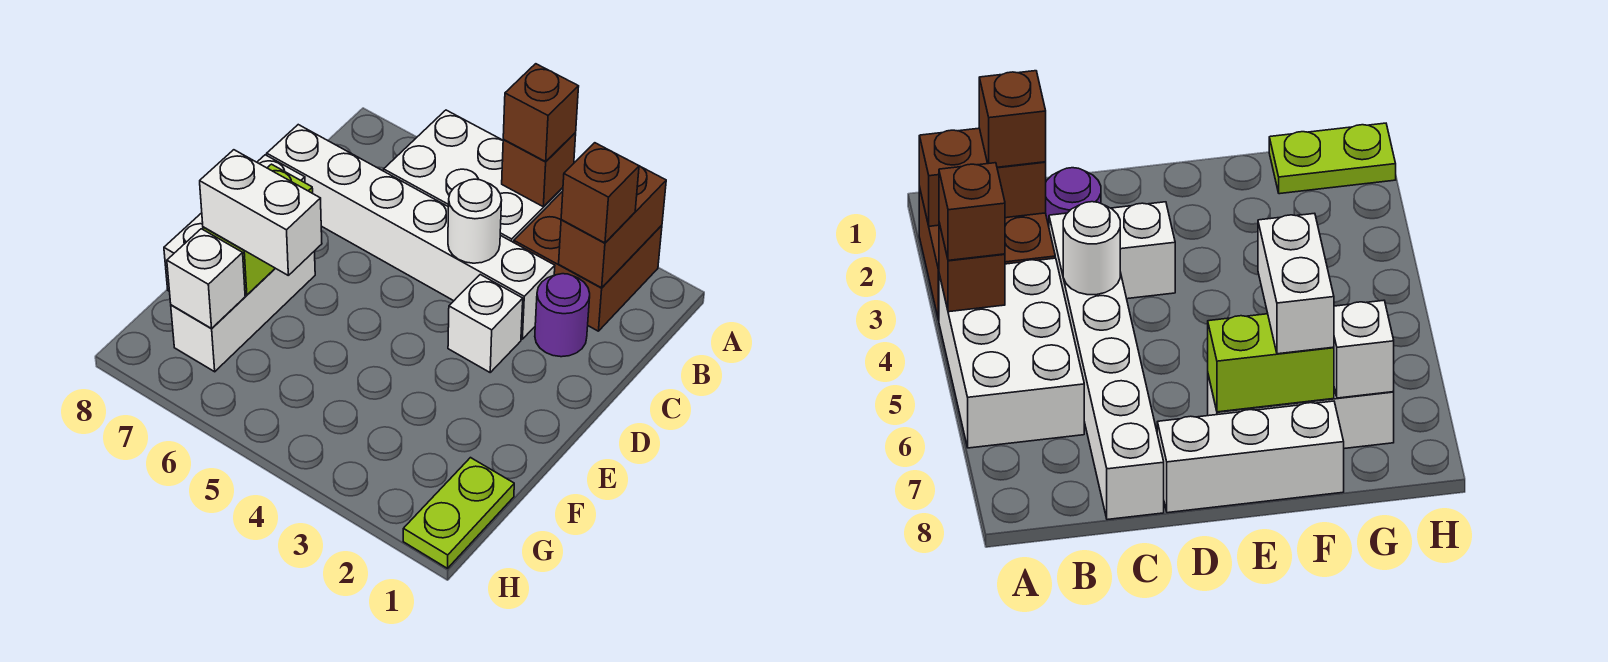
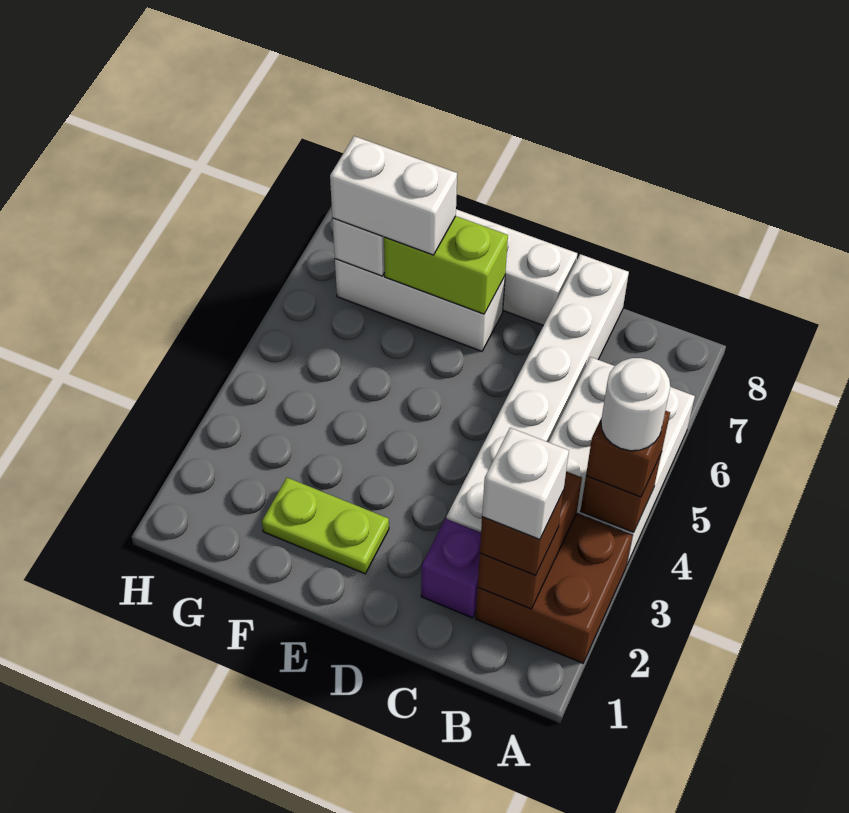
brown 1x2 brick [559,166,666,288] -> brown 1x2 brick turned to [478,471,582,609]
purple 1x1 round brick [535,274,590,357] -> purple 1x1 brick [421,519,481,618]
white 1x1 round brick [448,179,502,263] -> white 1x1 round brick moved to [601,358,670,451]
white 1x1 brick [448,275,523,372] -> white 1x1 brick moved to [482,428,569,539]
white 1x2 brick [200,150,322,275] -> white 1x2 brick turned to [330,136,457,255]
lime 1x2 plate [403,458,514,568] -> lime 1x2 plate moved to [262,478,389,574]

